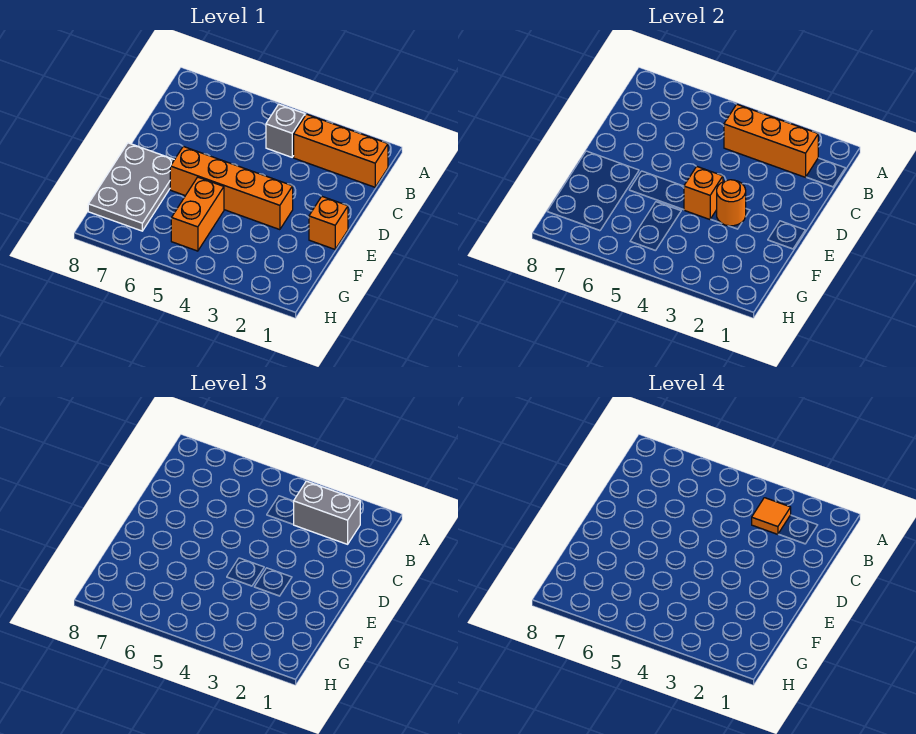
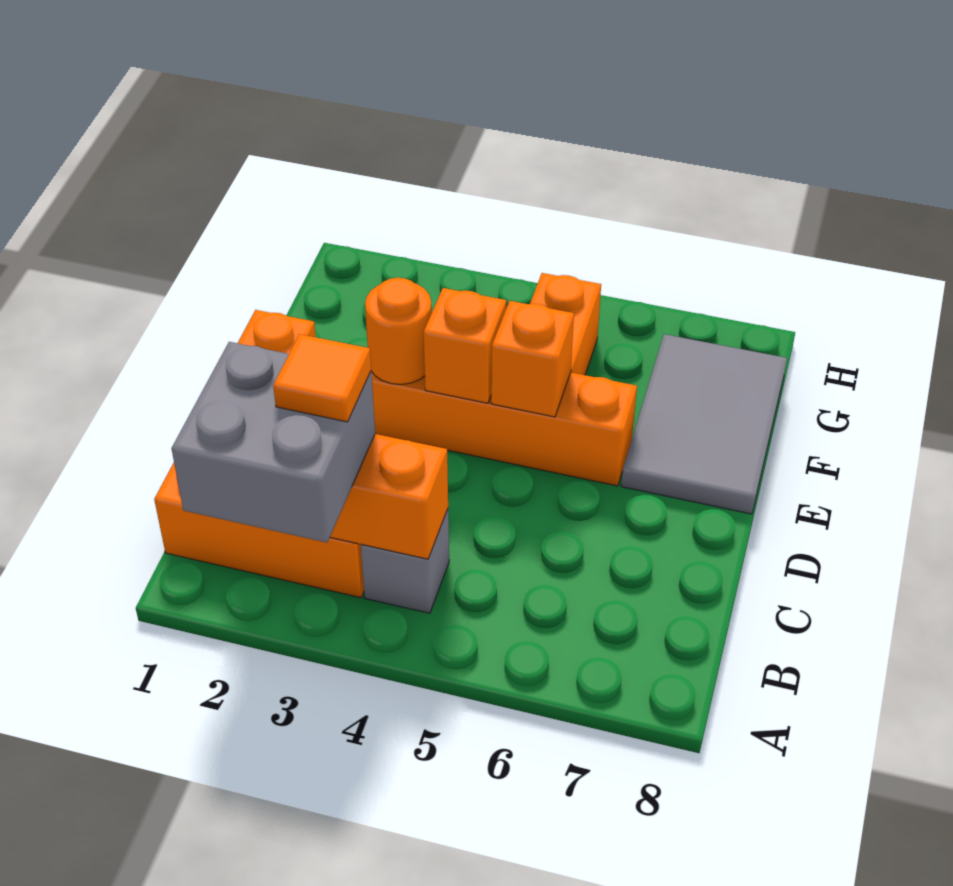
grey 1x2 brick [293,481,360,544] -> grey 2x2 brick [171,342,375,542]
none -> orange 1x1 brick [491,301,574,417]
grey 2x3 plate [88,143,174,231] -> grey 2x3 tile [621,334,787,514]

